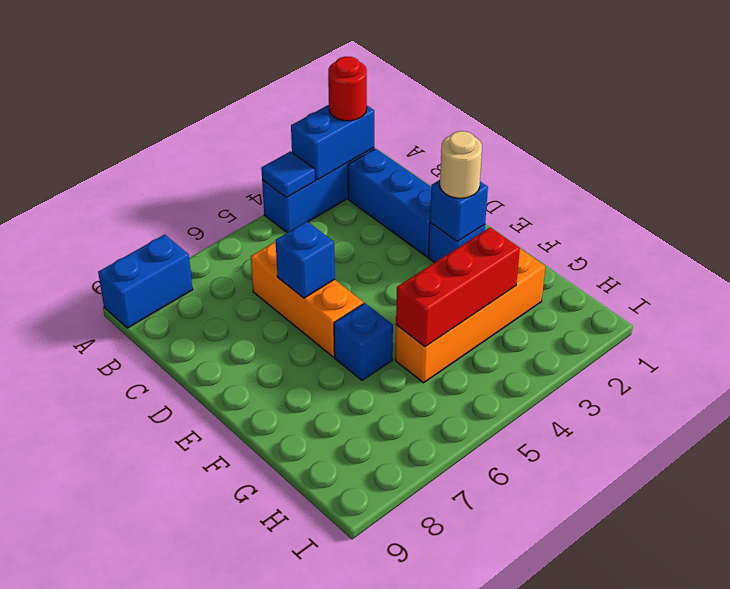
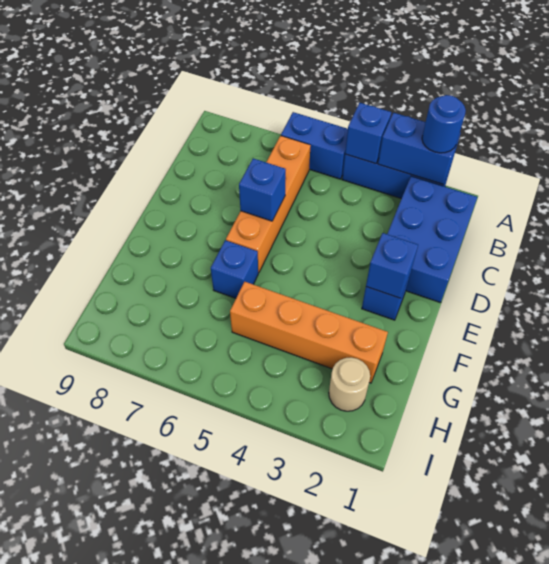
red 1x1 round brick [328,56,367,121] -> blue 1x1 round brick [422,95,466,153]
blue 1x1 tile [261,151,315,197] -> blue 1x1 brick [345,103,391,164]
blue 1x2 brick [98,235,193,328] -> blue 1x2 brick moved to [281,112,348,179]
blue 1x3 brick [348,149,431,257] -> blue 2x3 brick [387,176,477,303]
orange 1x3 brick [251,242,363,357] -> orange 1x4 brick [226,136,311,273]
tan 1x1 round brick [440,131,482,198] -> tan 1x1 round brick moved to [329,357,370,411]
red 1x3 brick [396,228,520,347] -> none

